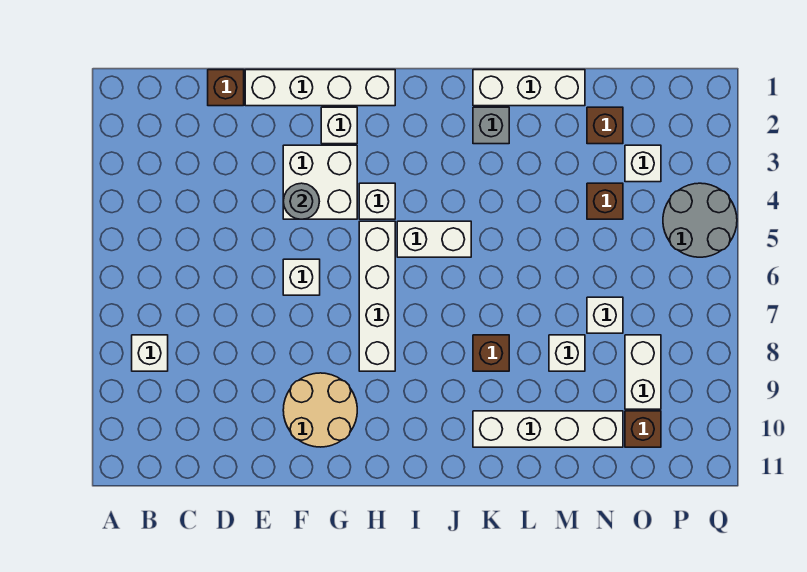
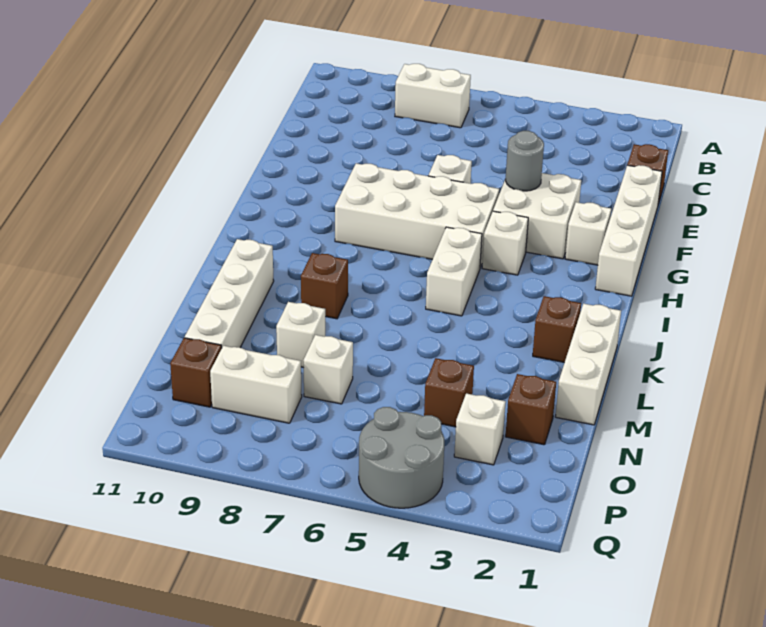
white 1x1 brick [132,335,168,371] -> white 1x2 brick [395,64,471,128]
tan 2x2 round brick [283,373,357,447] -> none
white 1x4 brick [359,221,395,371] -> white 2x4 brick [335,163,500,268]
grey 1x1 brick [473,107,509,144] -> brown 1x1 brick [533,296,581,363]

